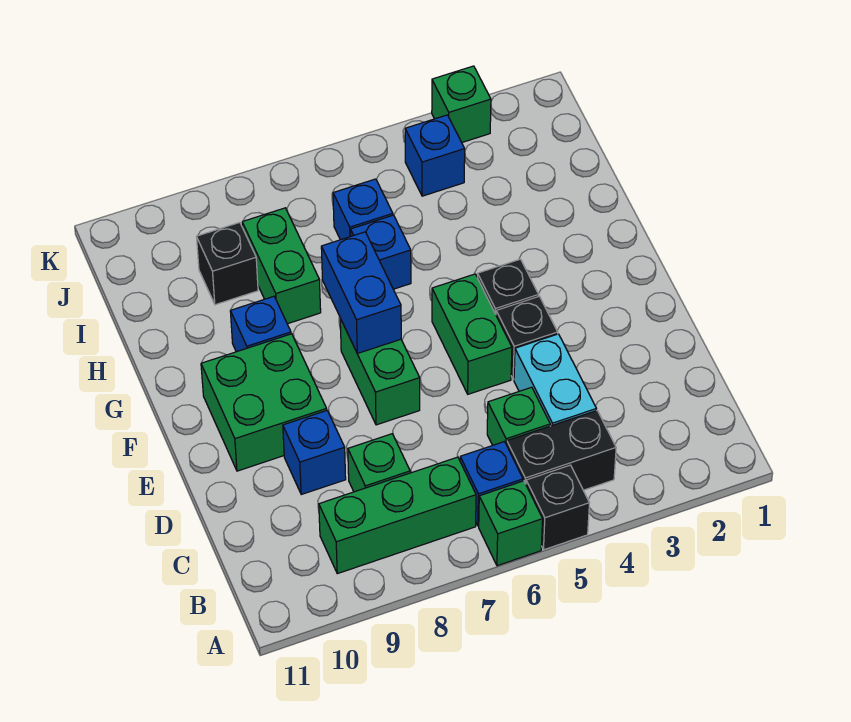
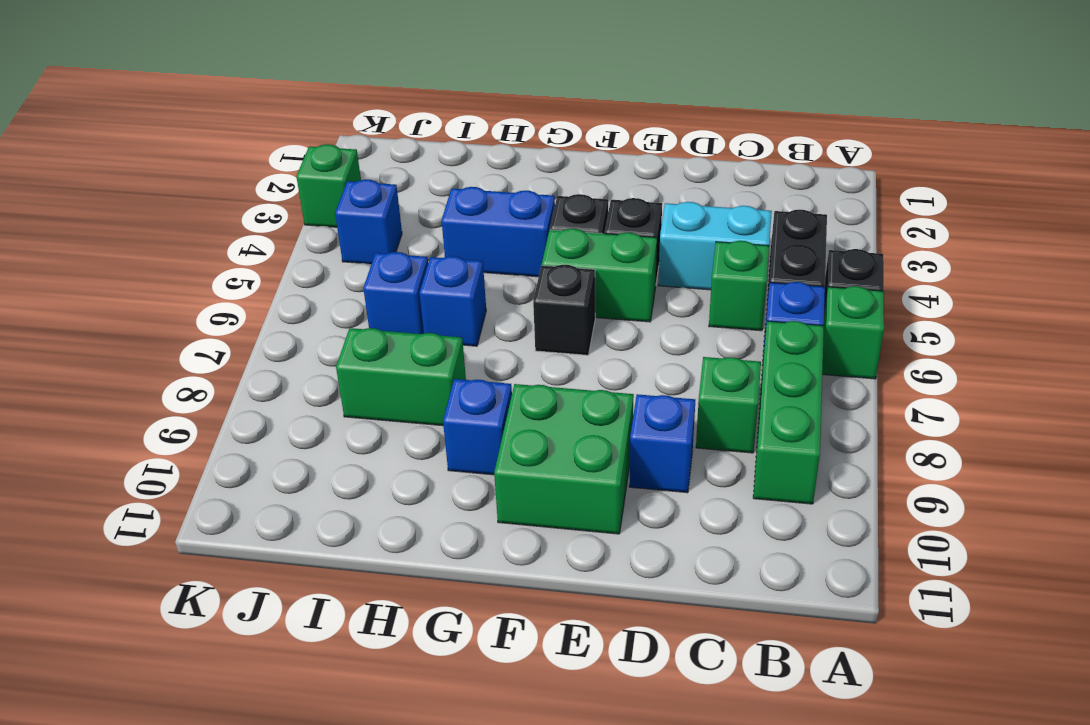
green 1x2 brick [340,319,420,425] -> none
blue 1x2 brick [321,232,401,353] -> blue 1x2 brick moved to [442,187,555,277]
black 1x1 brick [197,223,258,305] -> black 1x1 brick moved to [533,265,595,355]

